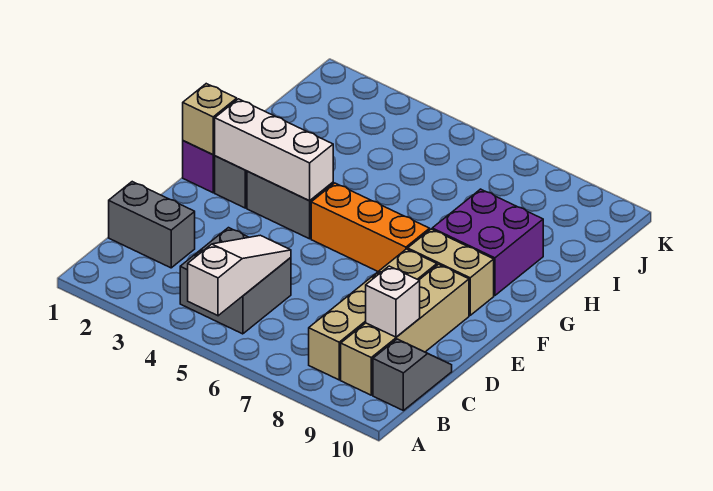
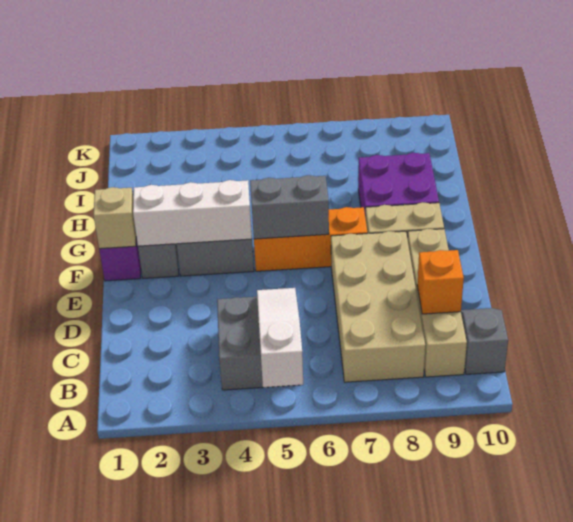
tan 1x4 brick [309,249,437,380] -> tan 2x4 brick [331,231,425,382]
grey 1x2 brick [109,182,195,268] -> grey 1x2 brick moved to [250,175,329,239]
white 1x1 brick [366,266,420,337] -> orange 1x1 brick [417,250,464,314]

